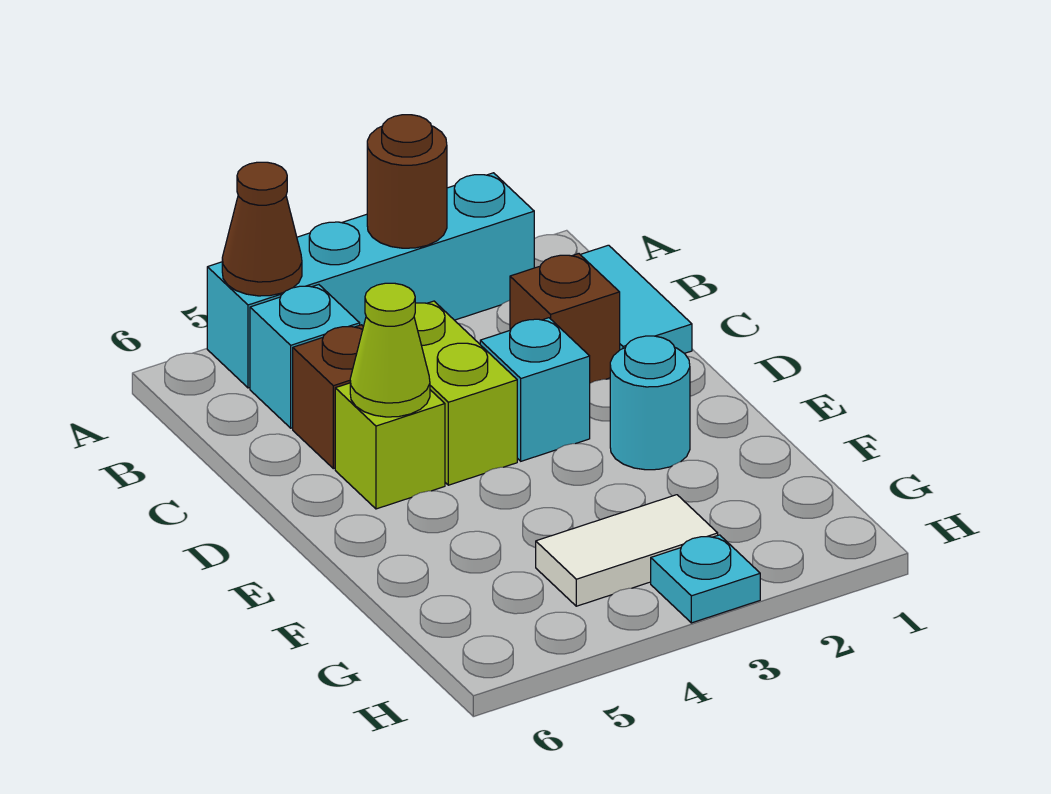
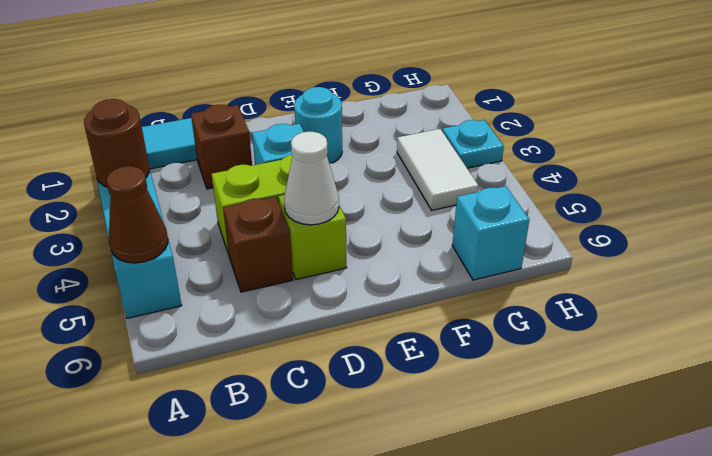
cyan 1x1 brick [250,285,360,428] -> cyan 1x1 brick moved to [452,186,529,280]
lime 1x1 cone [350,283,430,417] -> white 1x1 cone [284,132,339,225]

